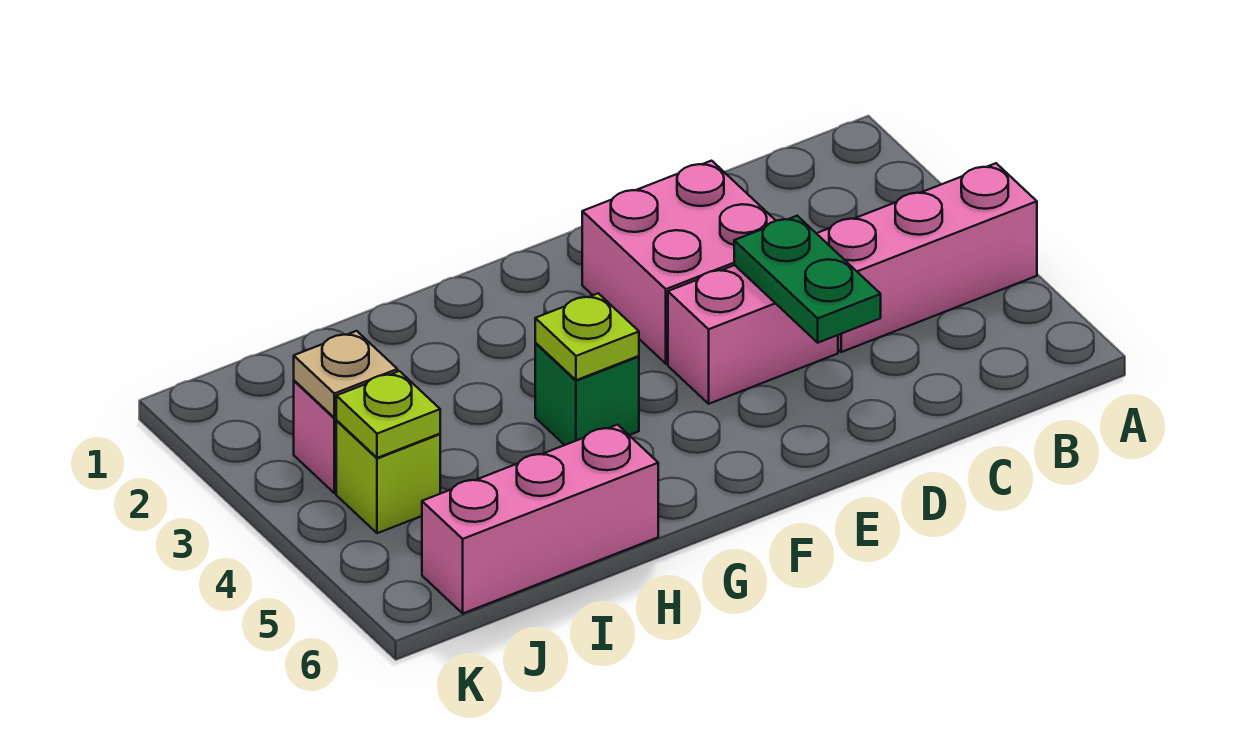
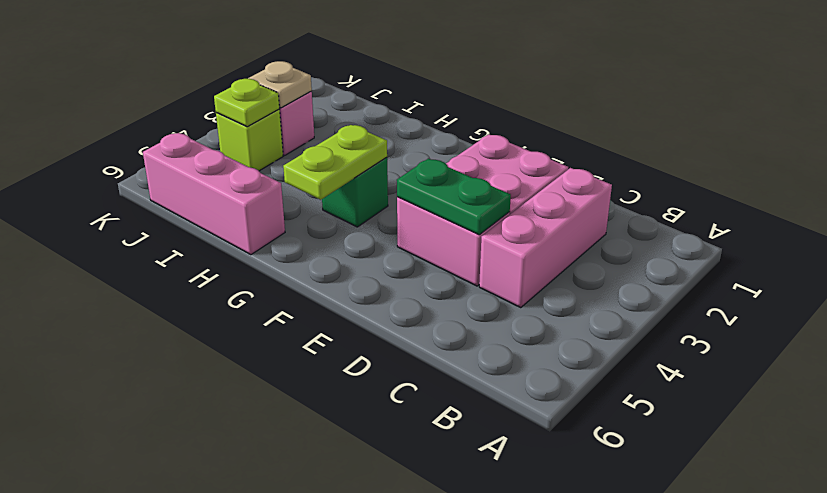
pink 1x3 brick [816,163,1037,352] -> pink 1x3 brick turned to [479,168,612,308]
green 1x2 plate [734,216,881,343] -> green 1x2 plate turned to [397,159,511,235]
lime 1x1 plate [535,293,639,380] -> lime 1x2 plate [283,125,387,200]

